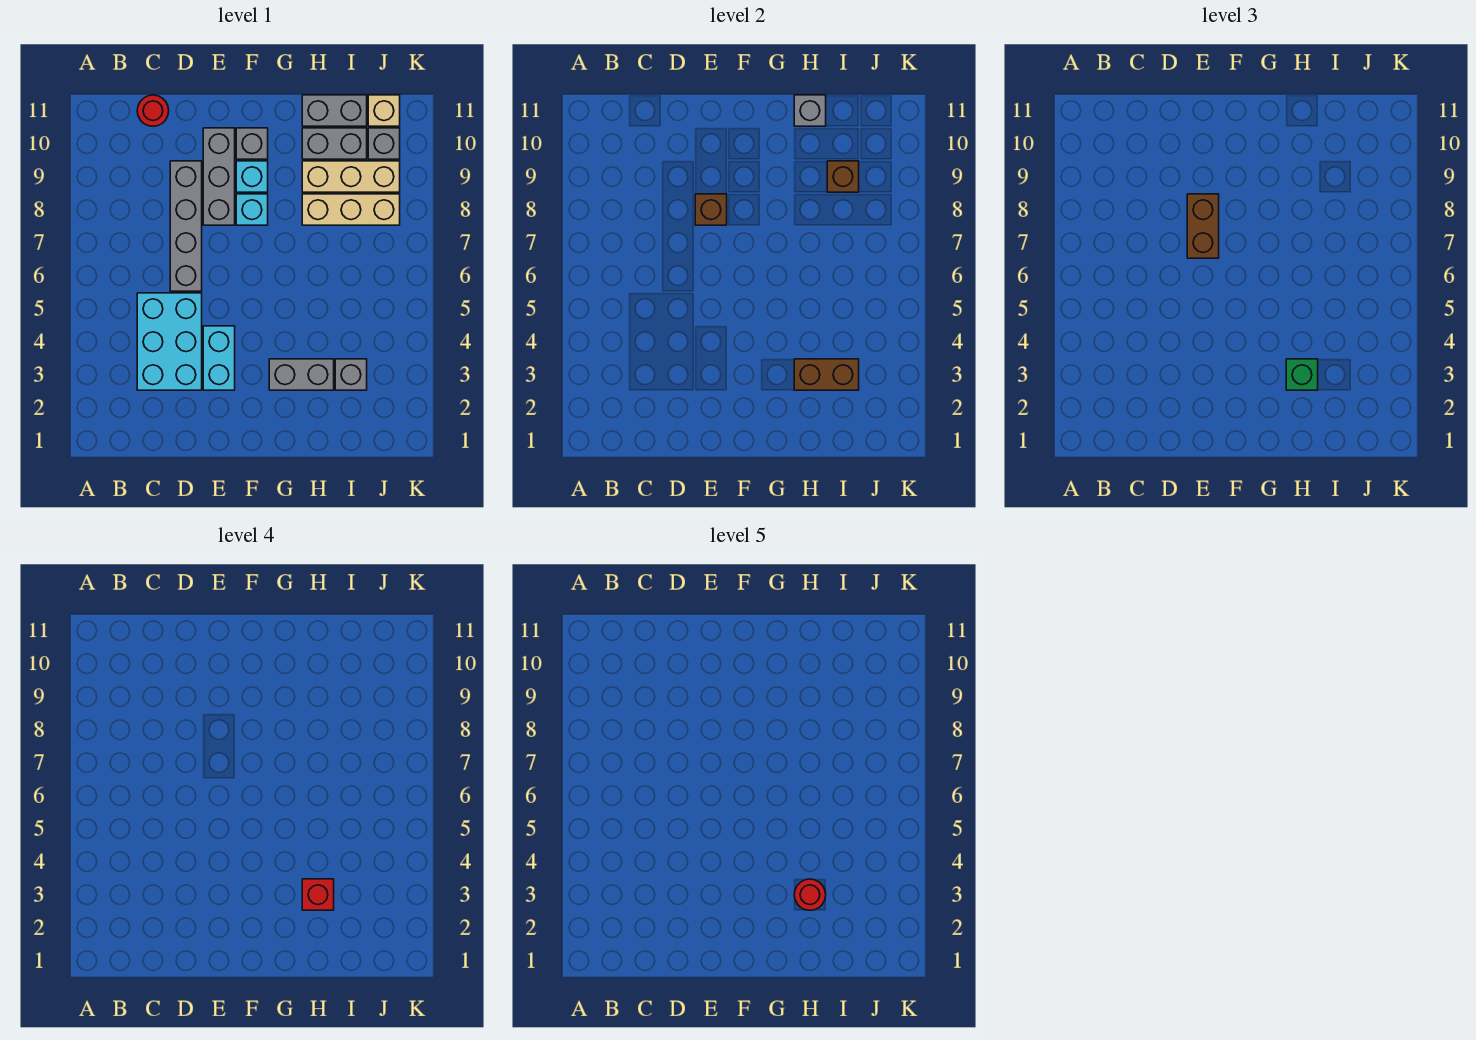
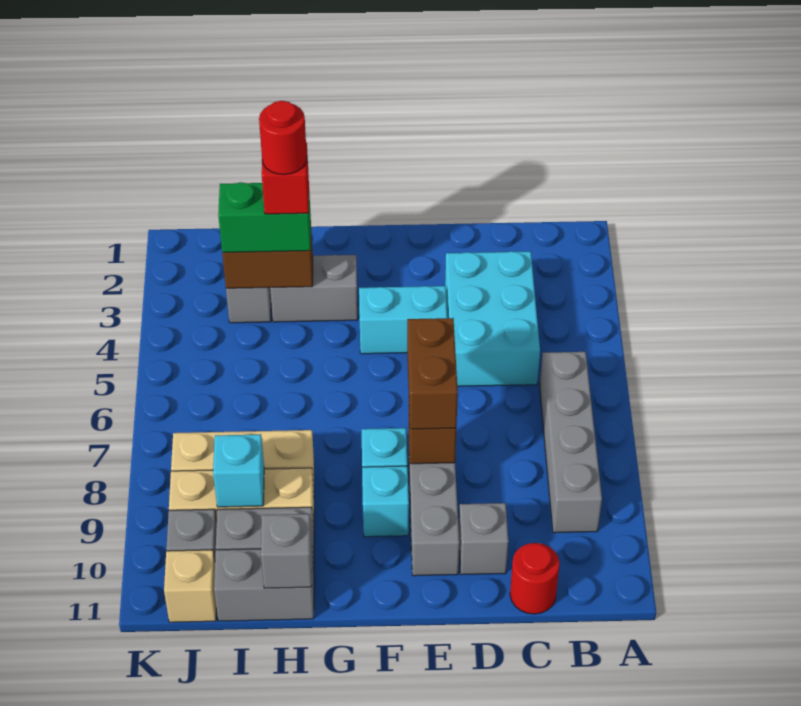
grey 1x4 brick [170,161,202,291] -> grey 1x4 brick moved to [540,352,602,533]
cyan 1x2 brick [203,326,235,390] -> cyan 1x2 brick turned to [359,286,447,354]
grey 1x1 brick [236,128,268,159] -> grey 1x1 brick moved to [459,503,509,575]
green 1x1 brick [1286,359,1318,390] -> green 1x2 brick [218,182,311,253]
brown 1x1 brick [827,161,859,192] -> cyan 1x1 brick [213,434,264,507]

